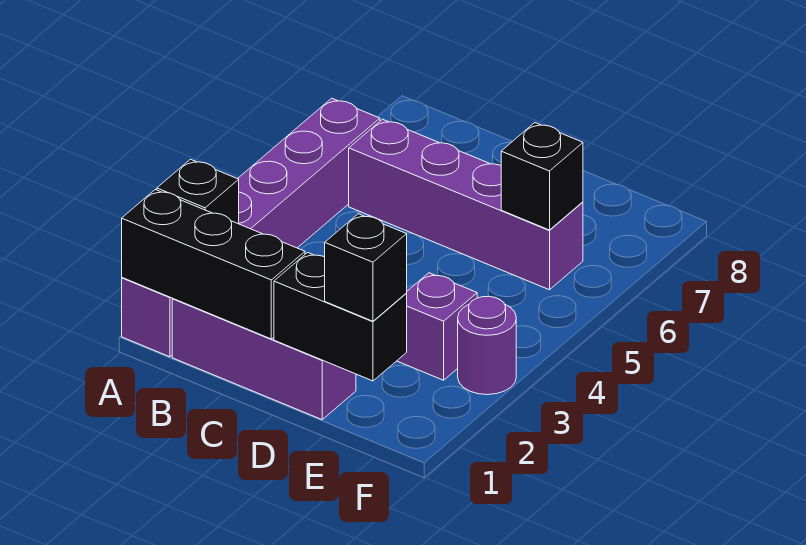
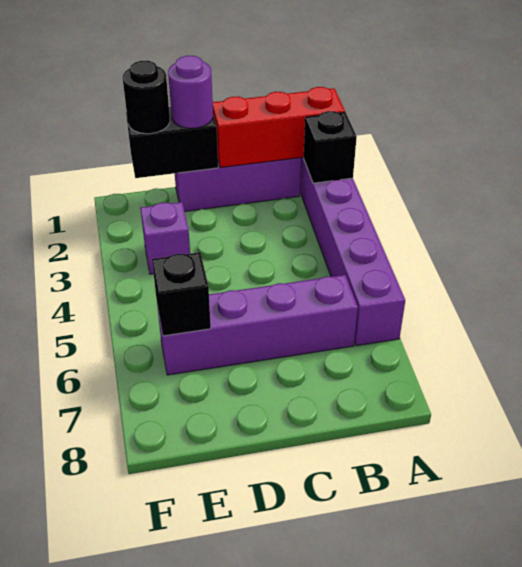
black 1x3 brick [122,190,305,339] -> red 1x3 brick [213,87,345,168]
black 1x1 brick [325,214,407,321] -> black 1x1 round brick [123,61,170,134]
purple 1x1 round brick [458,296,516,395] -> purple 1x1 round brick moved to [168,56,213,128]

